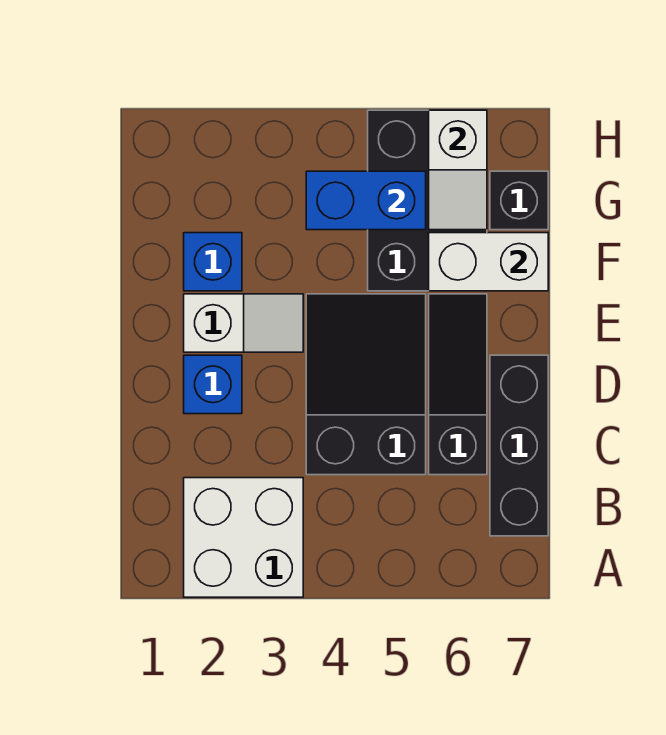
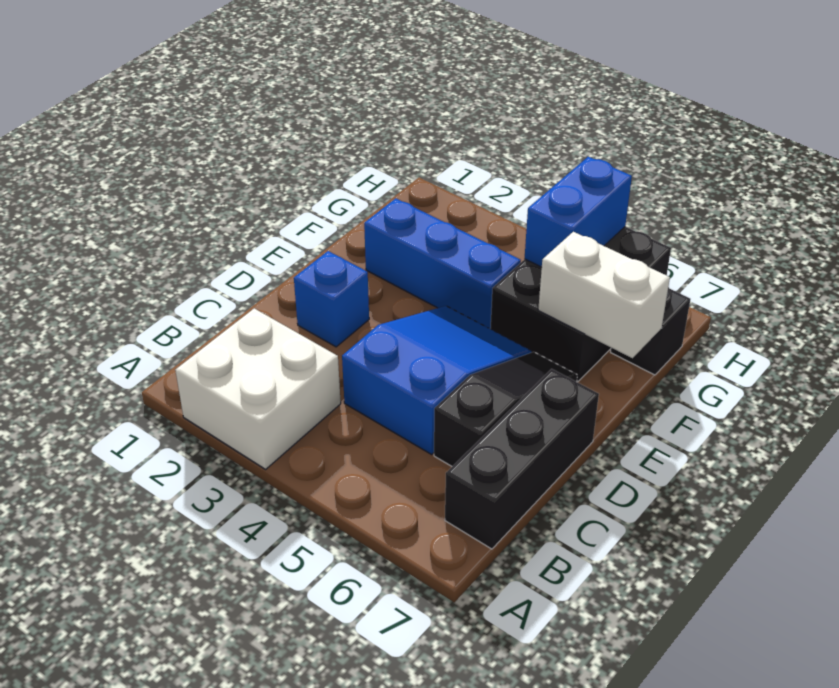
black 2x3 slope [306,294,426,475] -> blue 2x3 slope [342,306,531,454]
white 1x2 slope [184,294,303,352] -> none
blue 1x1 brick [184,233,242,291] -> blue 1x3 brick [364,198,521,329]
blue 1x2 brick [306,171,426,230] -> blue 1x2 brick turned to [525,157,632,267]
white 1x2 slope [429,110,487,230] -> none

